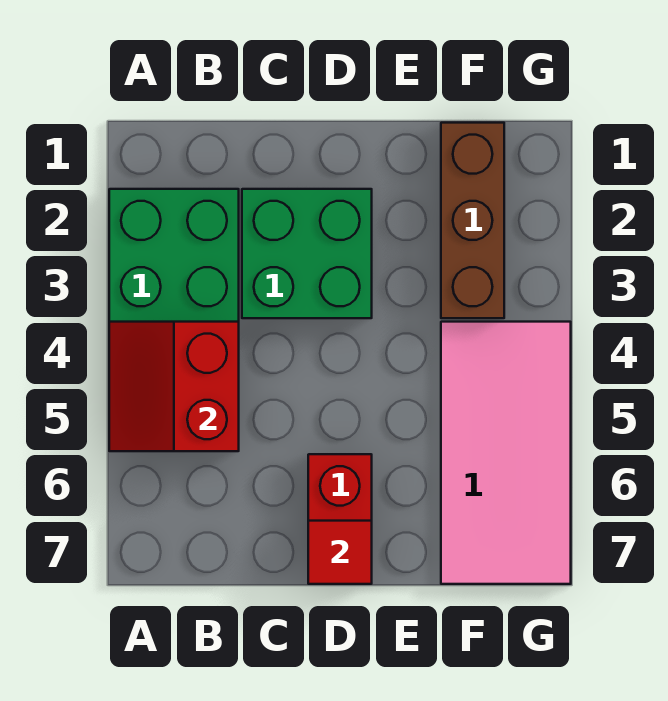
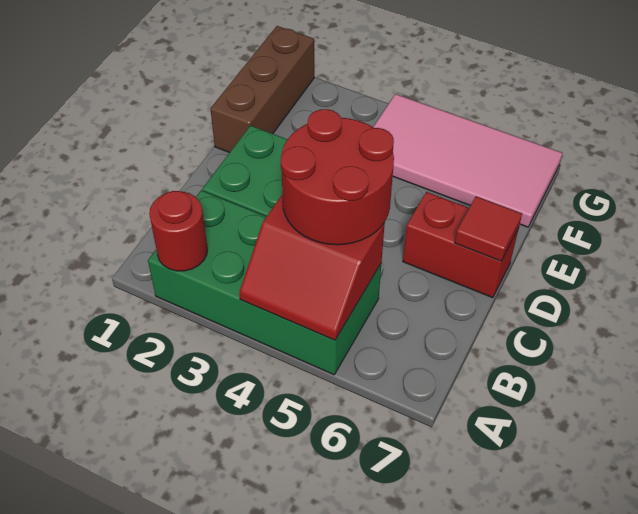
none -> red 1x1 round brick [149,191,207,271]
none -> red 2x2 round brick [281,109,394,245]
brown 1x3 brick [441,123,504,318] -> brown 1x3 brick turned to [210,26,314,153]

